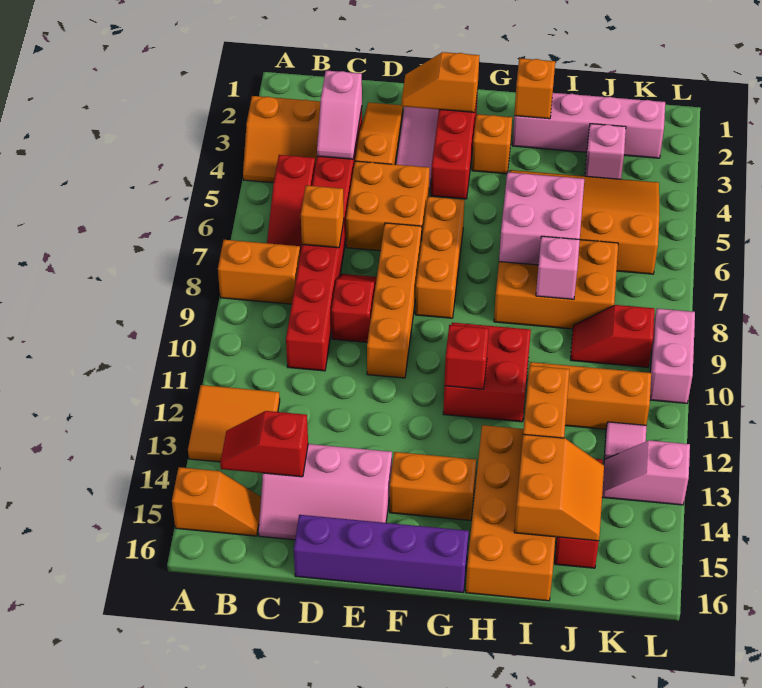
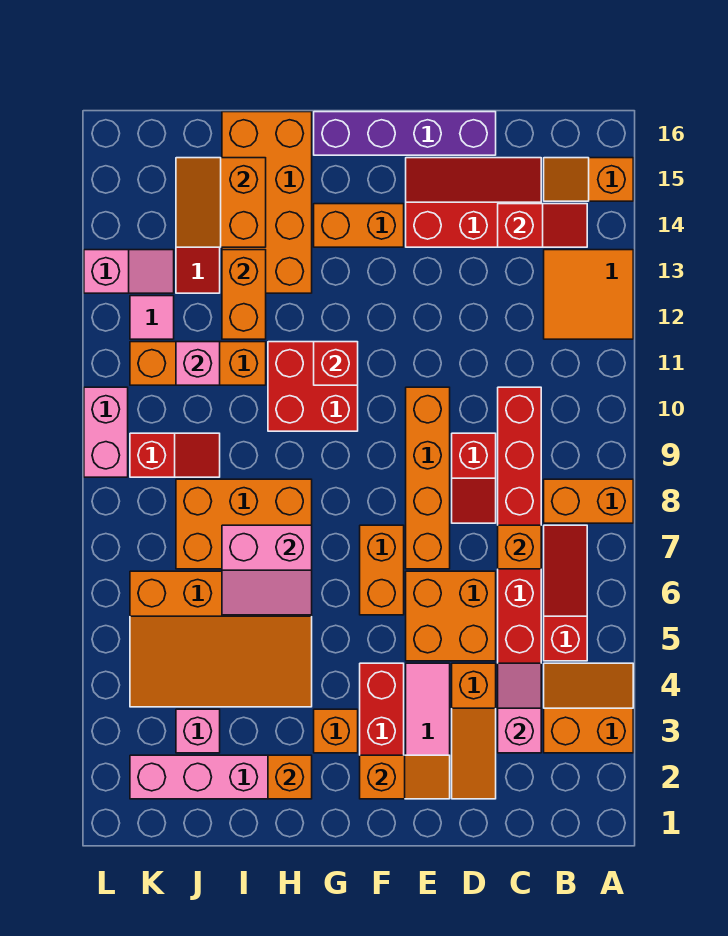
pink 2x3 slope [259,444,392,540] -> red 2x3 slope [406,158,541,247]
orange 1x3 brick [415,197,464,318] -> orange 1x2 brick [360,525,404,615]
pink 2x2 brick [499,172,584,265] -> pink 2x2 slope [222,525,312,615]
pink 1x1 brick [536,236,580,299] -> pink 1x1 brick moved to [176,342,220,385]

